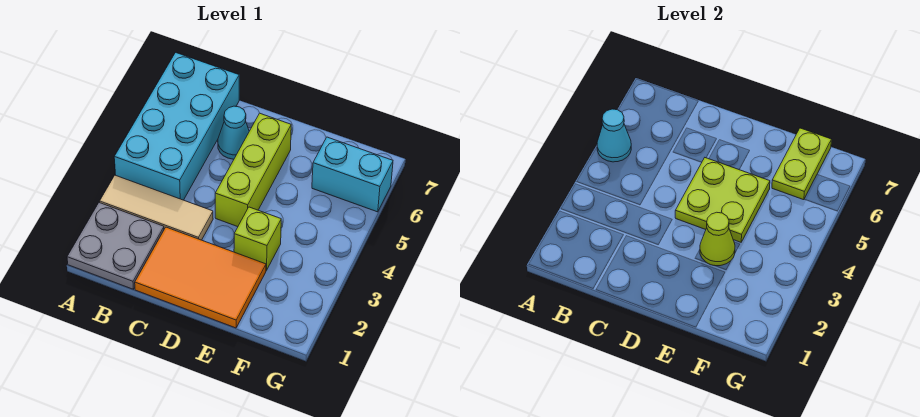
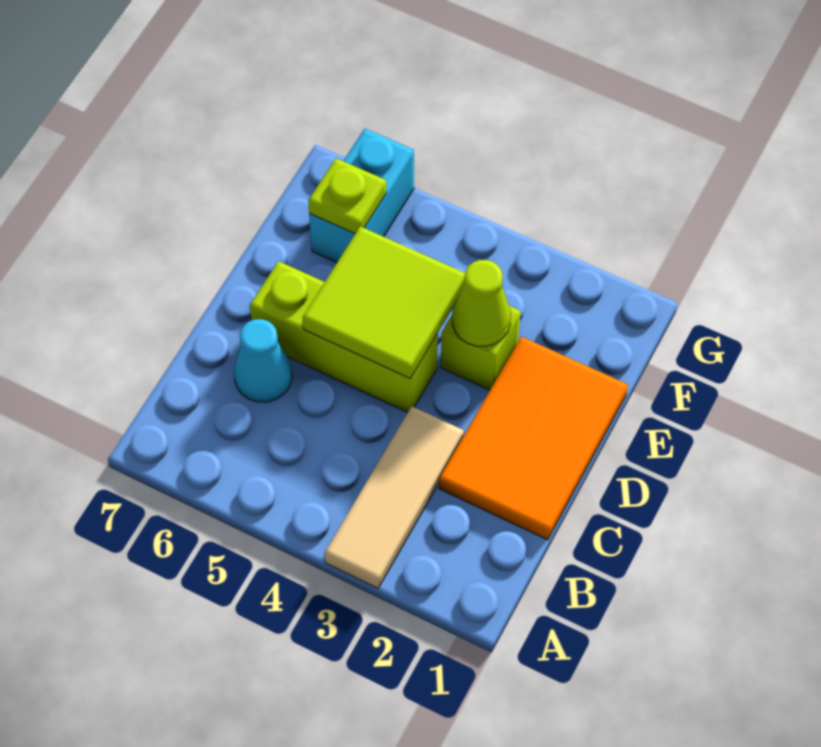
grey 2x2 plate [67,202,164,289] -> none
cyan 2x4 brick [114,53,239,200] -> none
cyan 1x1 cone [597,109,631,162] -> none
lime 2x2 plate [675,158,770,242] -> lime 2x2 tile [303,226,465,378]
lime 1x2 plate [772,128,832,200] -> lime 1x1 plate [308,158,386,234]

